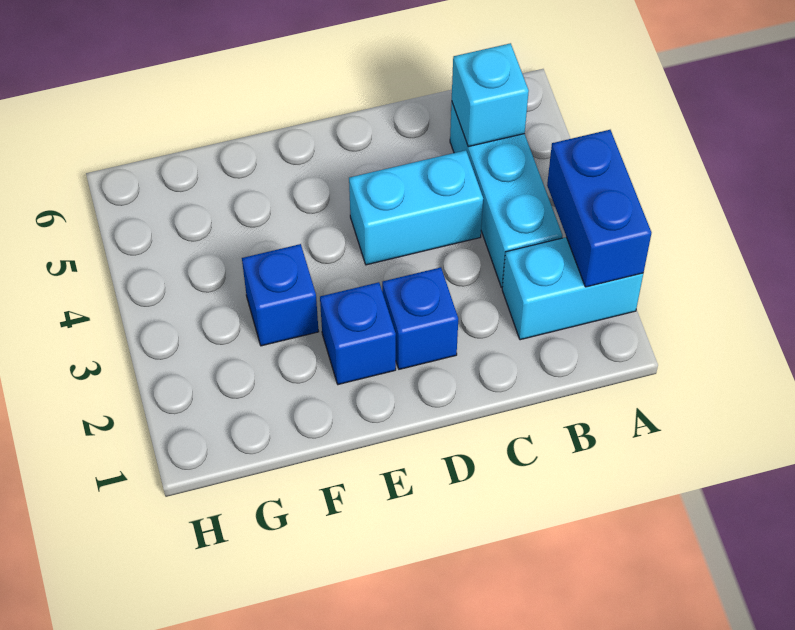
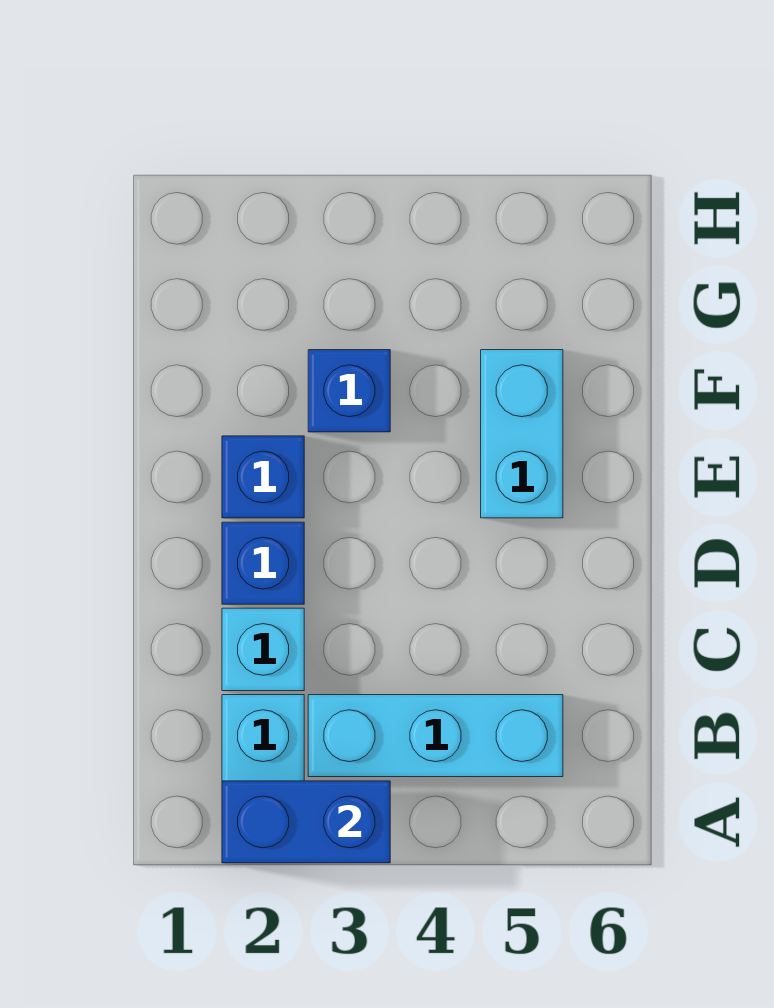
cyan 1x1 brick [452,43,529,147] -> cyan 1x1 brick moved to [222,608,304,691]
cyan 1x2 brick [349,150,483,265] -> cyan 1x2 brick moved to [481,350,563,518]

